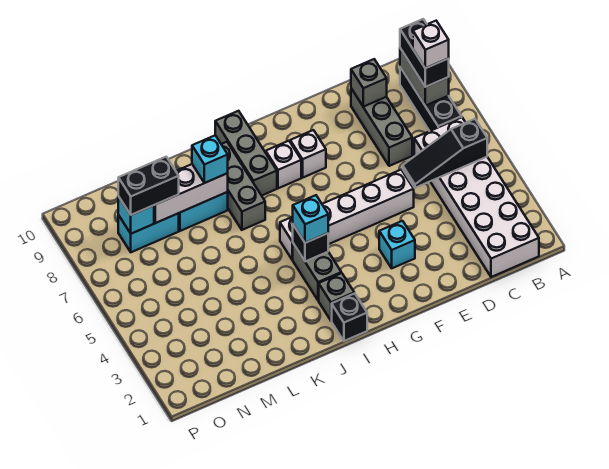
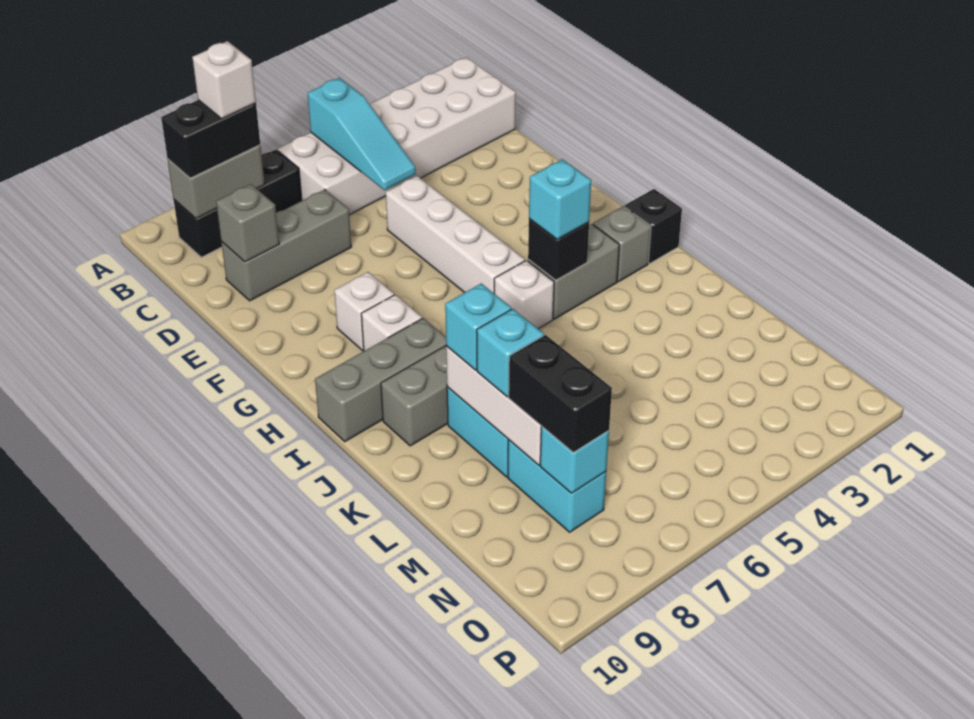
black 1x3 slope [403,119,487,188] -> cyan 1x3 slope [308,78,416,190]
cyan 1x1 brick [379,221,415,268] -> cyan 1x1 brick moved to [477,309,544,397]

